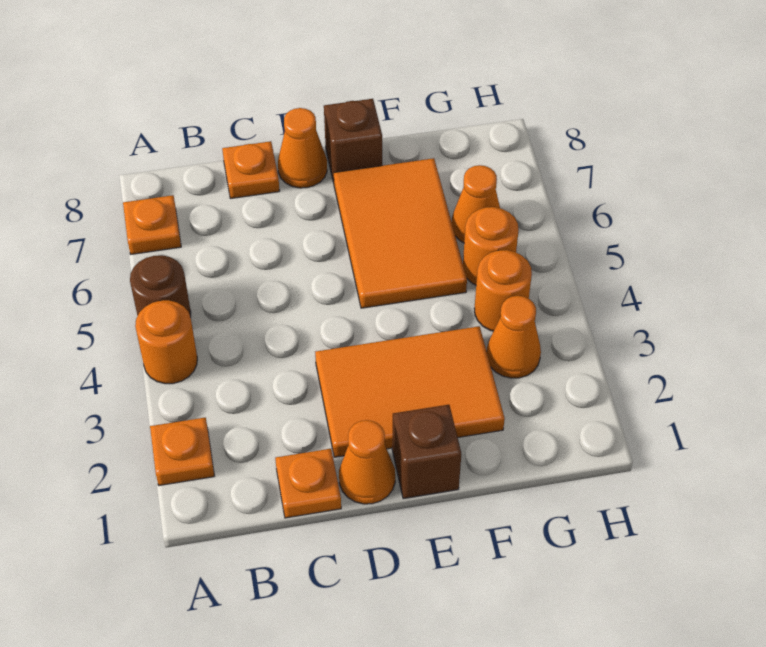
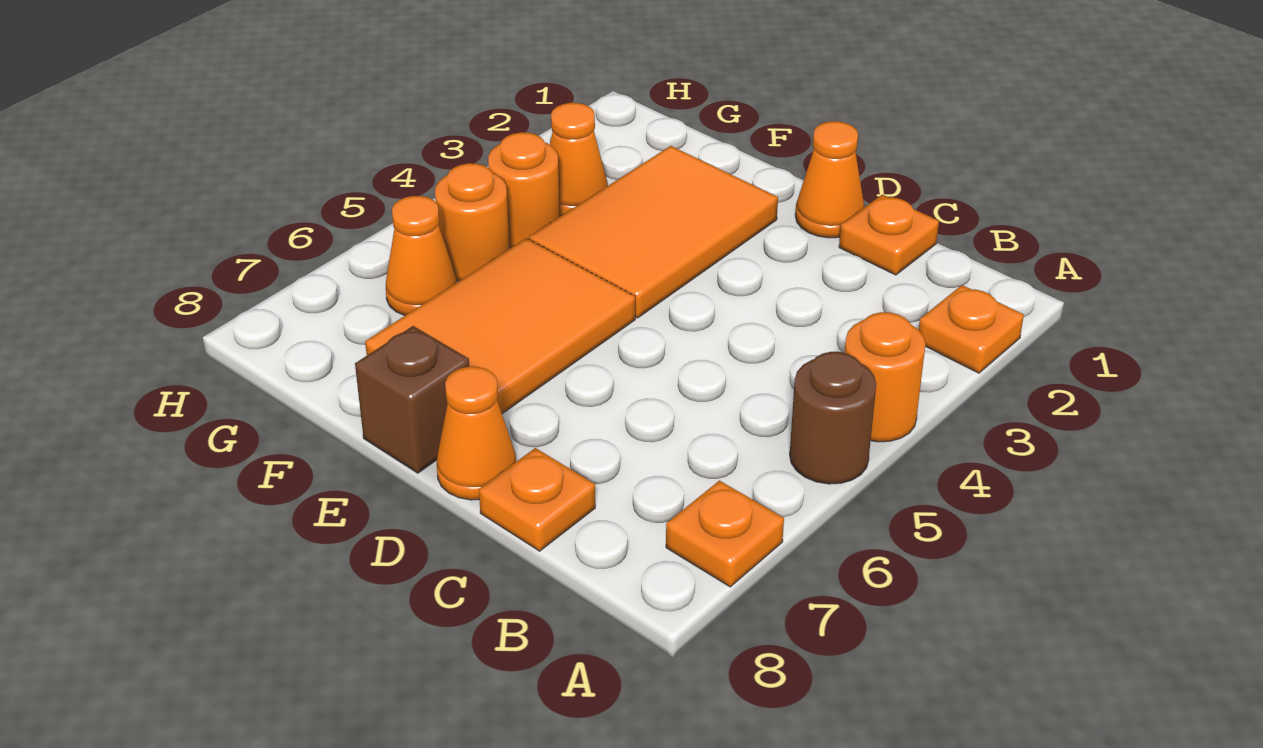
orange 2x3 tile [315,326,505,457] -> orange 2x3 tile turned to [529,146,778,318]
brown 1x1 brick [392,405,461,499] -> none

